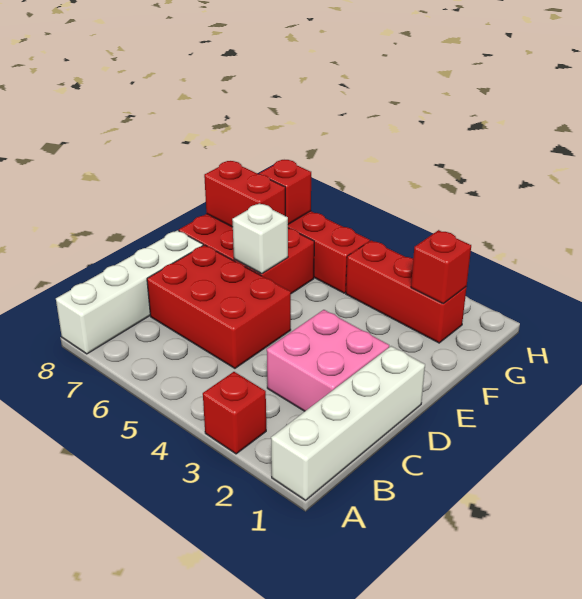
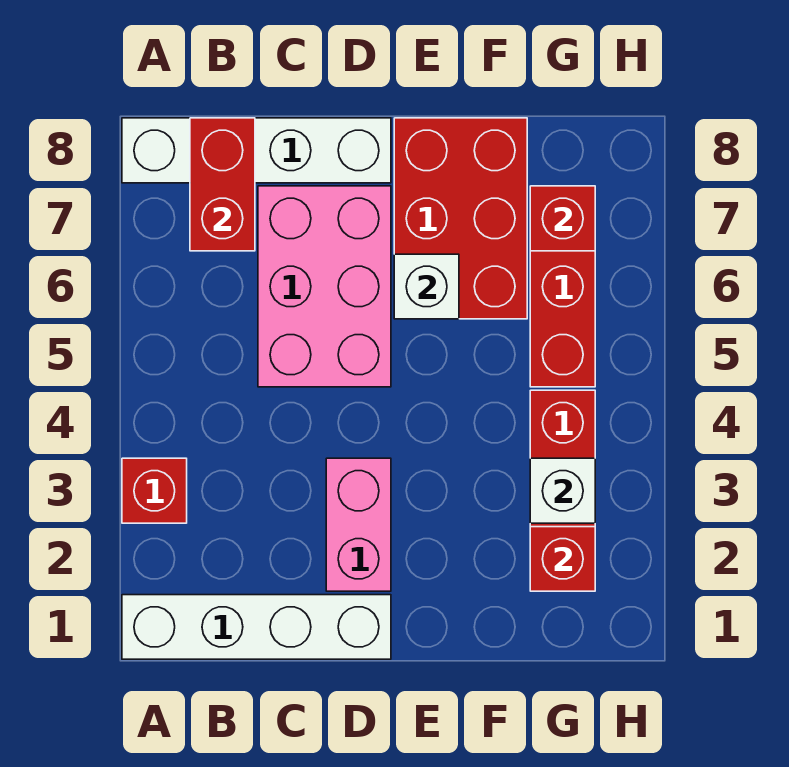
pink 2x2 brick [267,310,389,411] -> pink 1x2 brick [326,458,391,591]
red 2x3 brick [147,245,291,368] -> pink 2x3 brick [258,186,391,387]
red 1x2 brick [204,161,285,227] -> red 1x2 brick moved to [190,118,255,251]
none -> white 1x1 brick [530,458,595,523]

